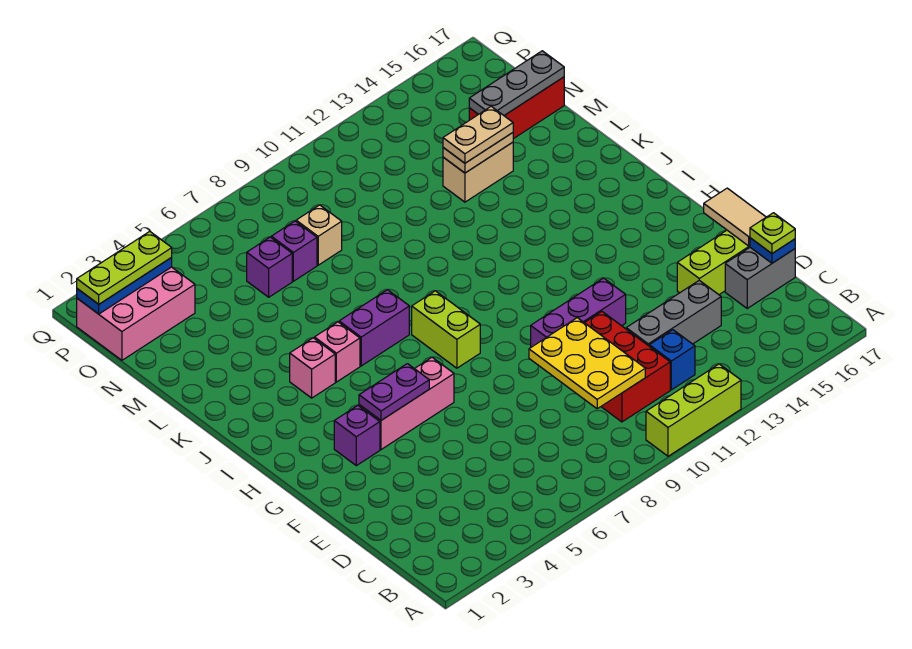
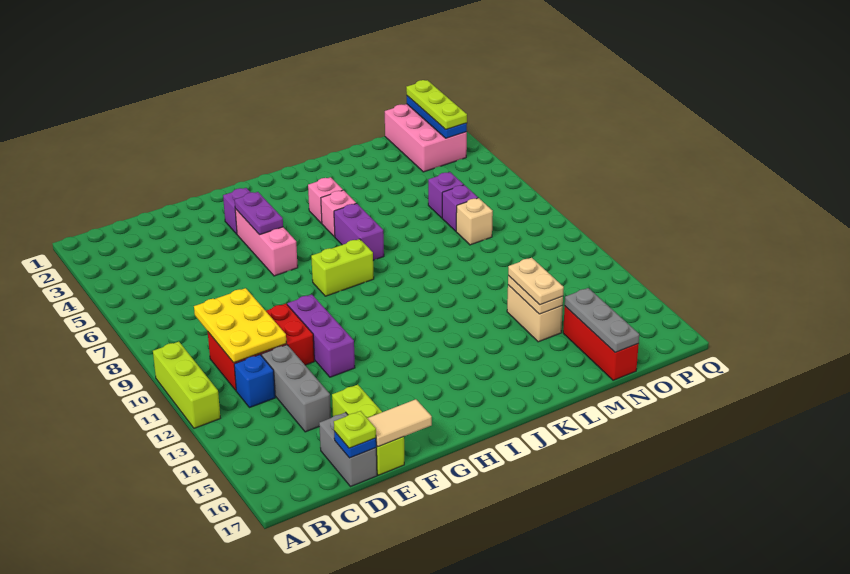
yellow 2x3 plate [529,318,645,409] -> yellow 2x3 plate turned to [194,288,286,363]

